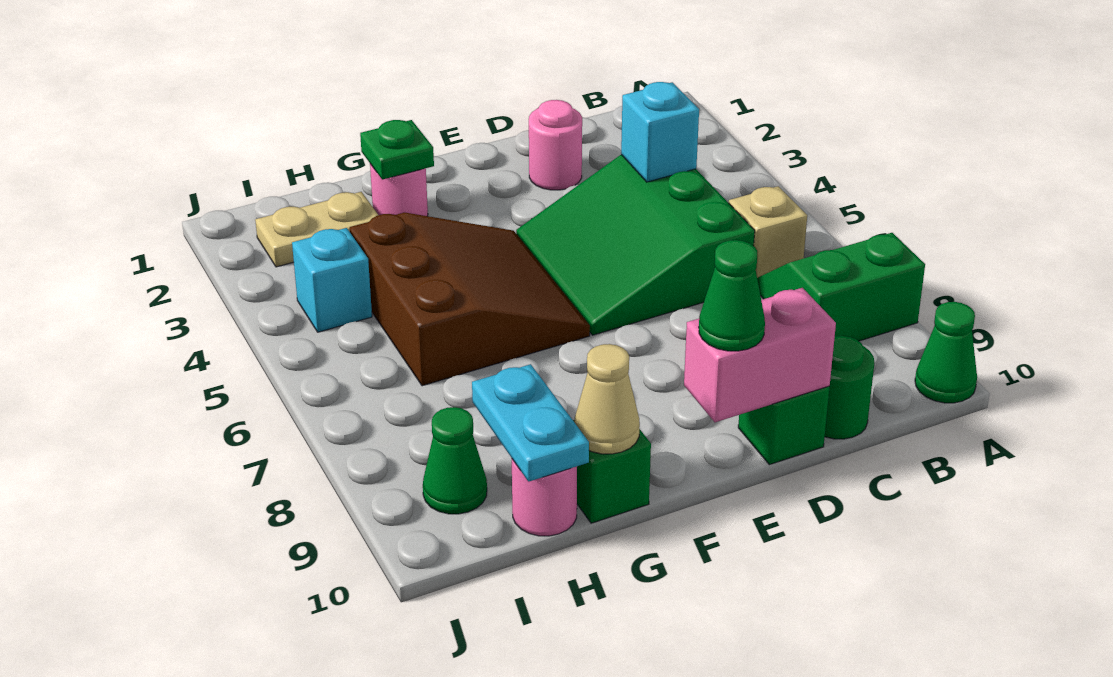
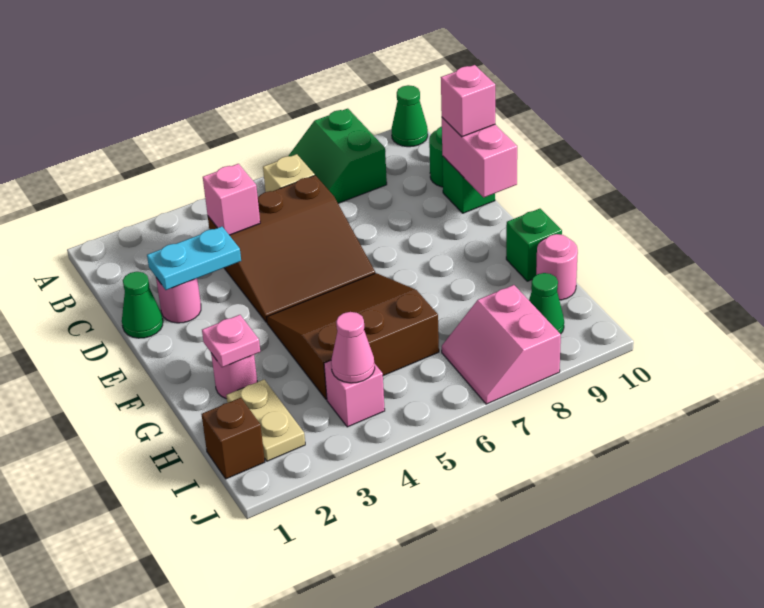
green 3x3 slope [516,155,755,335] -> brown 3x3 slope [208,175,375,322]
cyan 1x1 brick [621,82,699,182] -> pink 1x1 brick [203,164,260,235]
none -> pink 1x1 brick [441,65,495,137]
green 1x1 cone [699,240,765,351] -> green 1x1 cone moved to [122,272,163,338]
green 1x1 plate [360,120,434,180] -> pink 1x1 plate [202,315,260,367]
tan 1x1 cone [574,344,640,454] -> none
cyan 1x2 plate [472,364,589,482] -> cyan 1x2 plate moved to [147,227,241,290]
none -> brown 1x1 brick [202,398,265,479]
cyan 1x1 brick [292,228,372,332] -> pink 1x1 brick [324,361,385,427]
none -> pink 1x1 cone [331,312,375,383]
none -> pink 2x2 slope [442,285,561,404]

